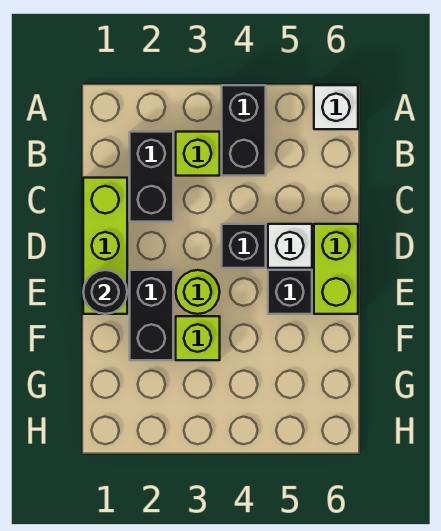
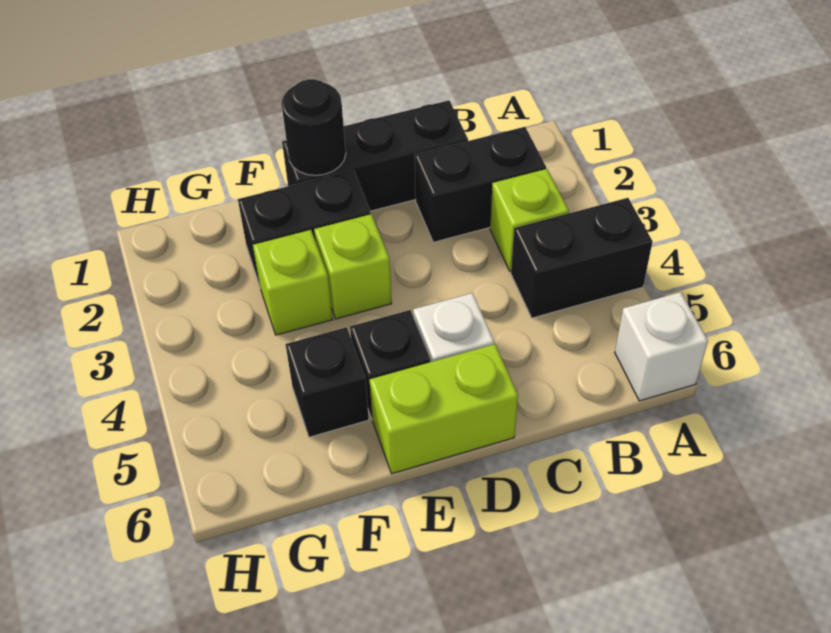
lime 1x3 brick [83,178,127,314] -> black 1x3 brick [282,100,468,211]
black 1x1 brick [222,224,266,268] -> black 1x1 brick moved to [285,327,369,437]
lime 1x1 round brick [176,270,220,314] -> lime 1x1 brick [314,214,392,319]

